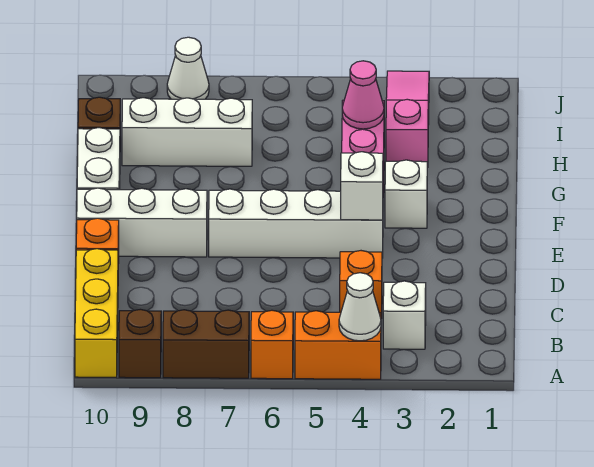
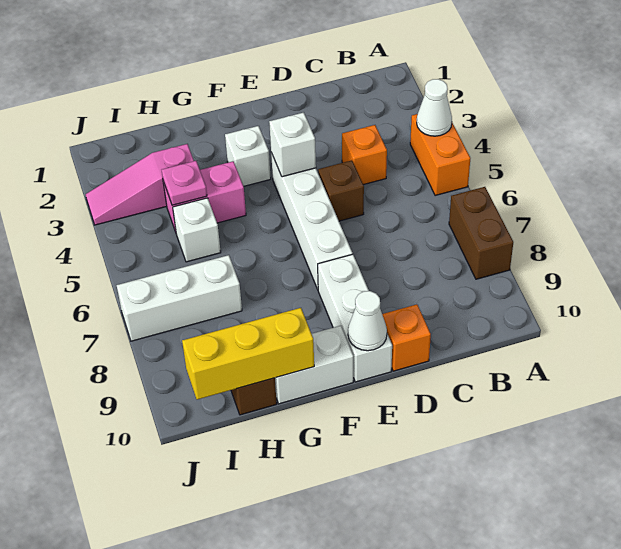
orange 1x1 brick [251,310,293,379] -> none
brown 1x1 brick [119,309,161,378] -> brown 1x1 brick moved to [318,160,364,221]
yellow 1x3 brick [75,249,118,377] -> yellow 1x3 brick moved to [182,308,314,400]
white 1x1 brick [383,281,426,349] -> white 1x1 brick moved to [173,198,221,262]
pink 1x1 cone [342,61,384,129] -> pink 1x1 plate [162,161,207,205]
white 1x3 brick [122,98,252,166] -> white 1x3 brick turned to [117,255,242,341]
white 1x1 cone [167,37,209,99] -> white 1x1 cone moved to [348,291,387,351]

